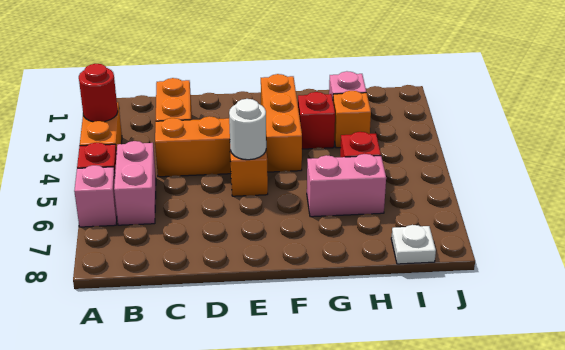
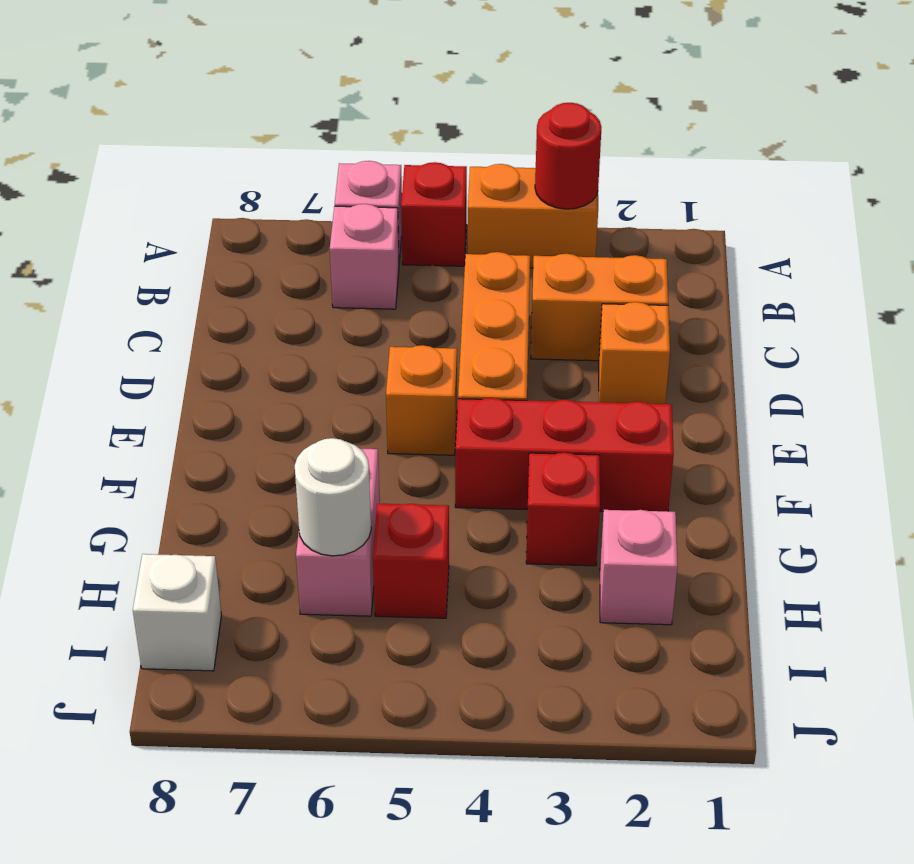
pink 1x2 brick [114,141,156,225] -> pink 1x1 brick [330,204,399,309]
white 1x1 round brick [229,99,266,160] -> white 1x1 round brick moved to [295,438,371,556]
orange 1x3 brick [261,74,302,172] -> red 1x3 brick [455,398,674,512]
orange 1x1 brick [333,91,371,148] -> orange 1x1 brick moved to [599,302,670,404]
white 1x1 plate [391,225,436,264] -> white 1x1 brick [133,554,221,671]

